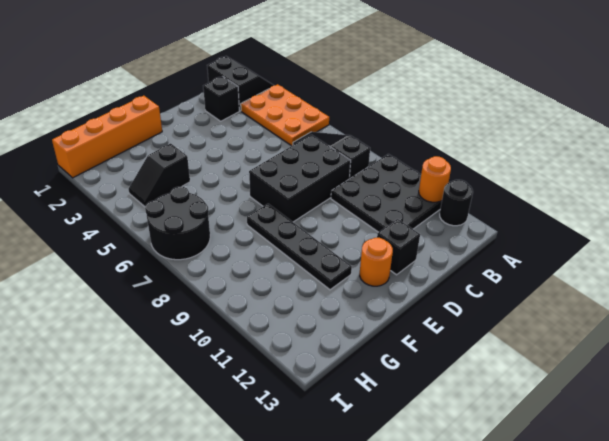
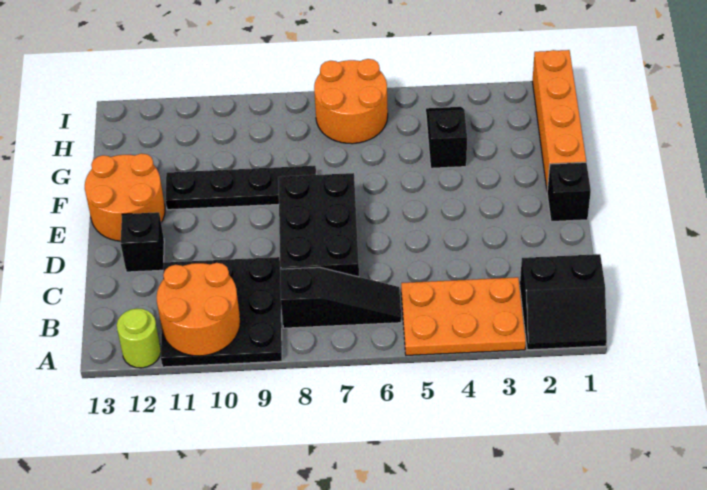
orange 1x1 round brick [419,156,451,202] -> orange 2x2 round brick [157,263,240,356]
black 1x1 round brick [440,180,473,226] -> lime 1x1 round brick [117,308,161,368]
black 1x1 brick [203,76,239,121] -> black 1x1 brick moved to [547,162,591,222]
orange 1x1 round brick [360,238,393,286] -> orange 2x2 round brick [85,154,165,241]
black 2x2 round brick [145,187,210,260] -> orange 2x2 round brick [314,59,388,144]

